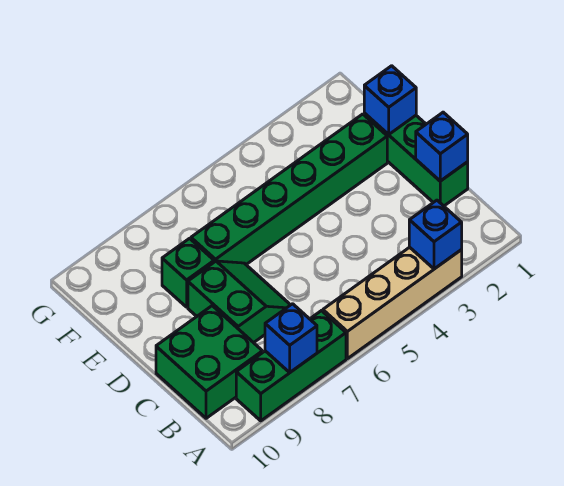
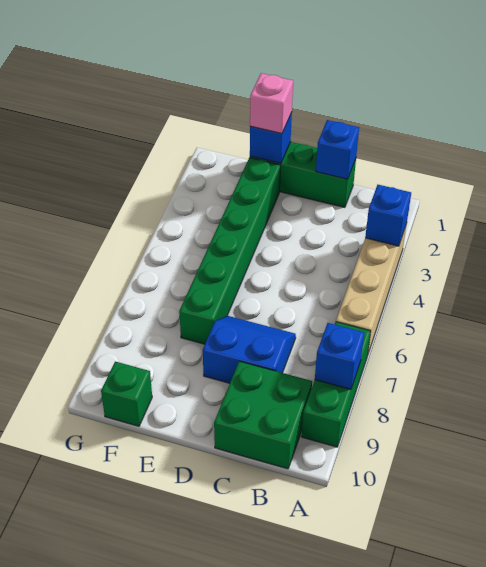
green 2x2 slope [188,261,290,343] -> blue 2x2 slope [203,316,296,383]
none -> pink 1x1 brick [250,73,293,134]
green 1x1 brick [162,239,214,307] -> green 1x1 brick moved to [101,361,152,426]

